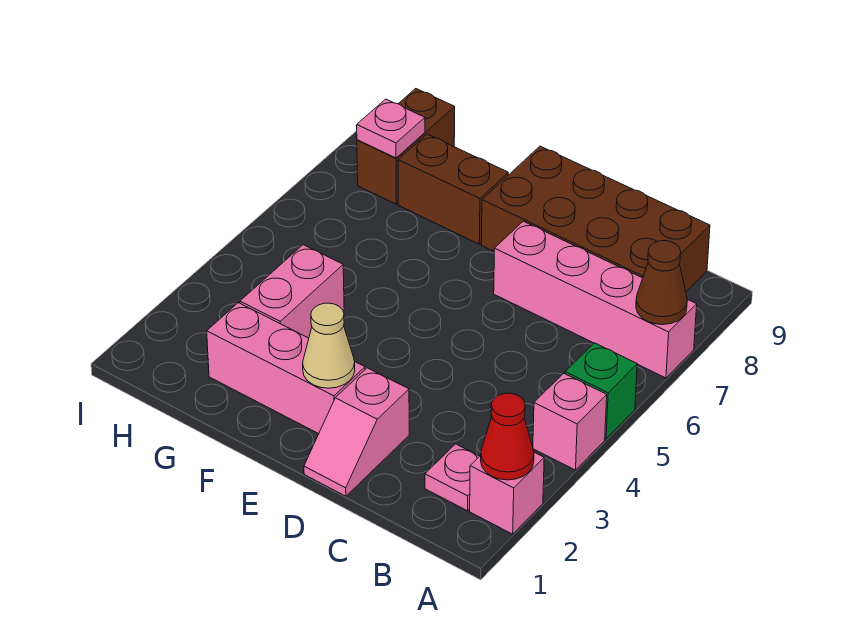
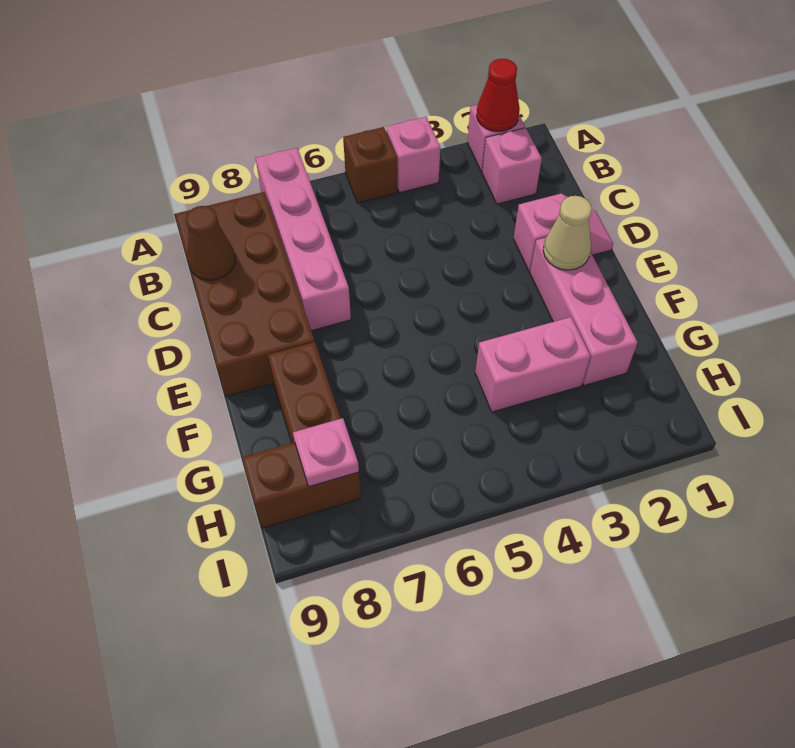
green 1x1 brick [565,343,637,439] -> brown 1x1 brick [343,127,397,203]
brown 1x1 cone [636,241,687,325] -> brown 1x1 cone moved to [186,206,236,280]
pink 1x1 plate [425,444,479,511] -> pink 1x1 brick [482,128,542,204]

